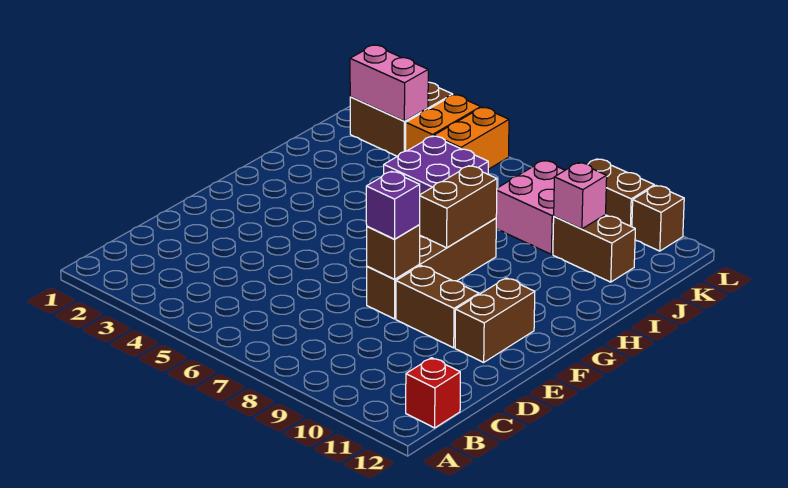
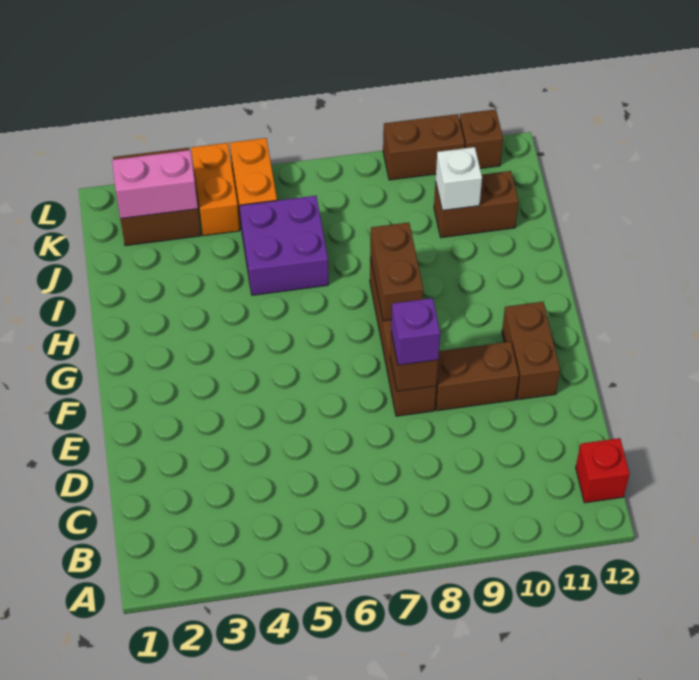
pink 2x2 brick [496,161,565,254] -> none
pink 1x1 brick [554,163,607,229] -> white 1x1 brick [436,147,482,210]

